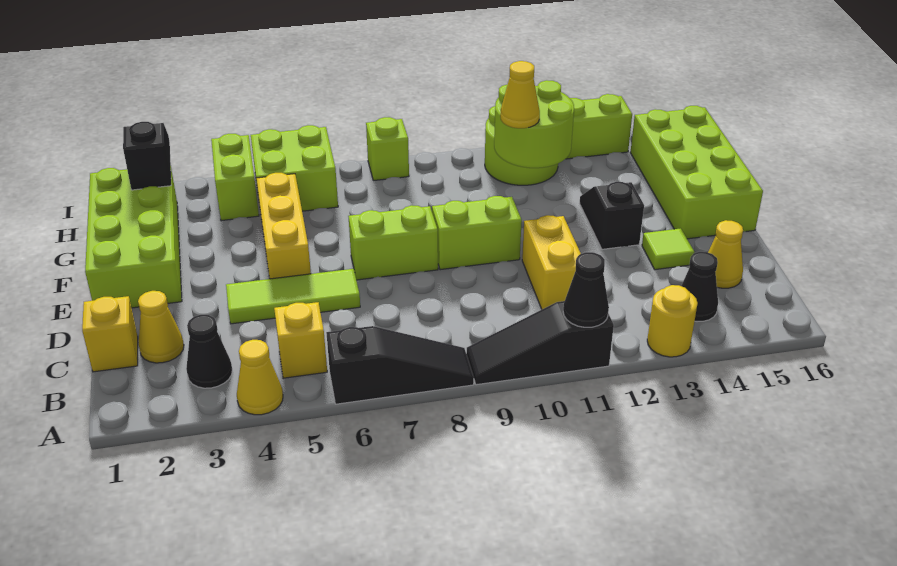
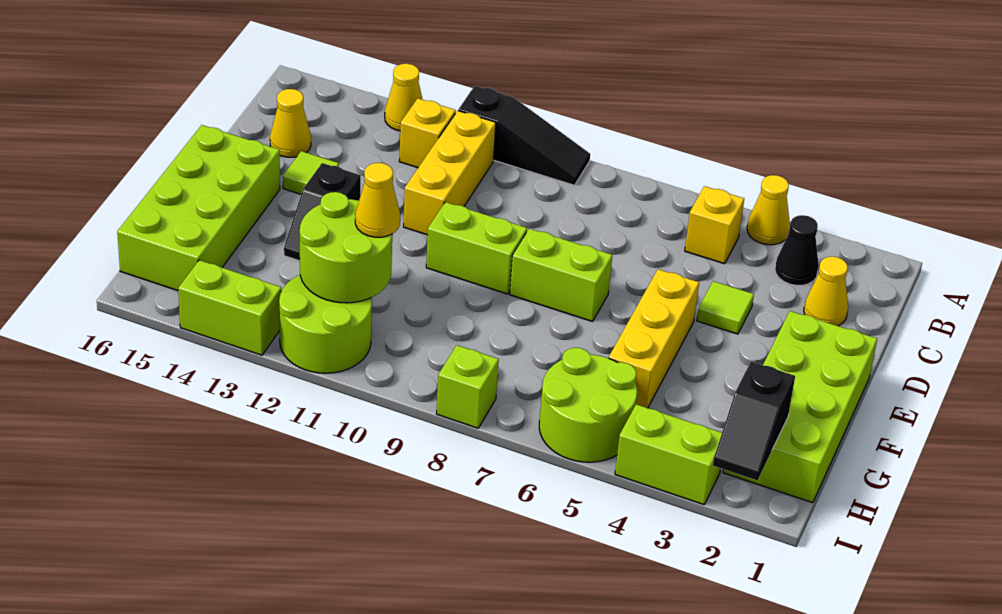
black 1x3 slope [326,326,474,404] -> none
black 1x1 cone [563,252,609,327] -> none
yellow 1x1 round brick [647,285,697,357] -> yellow 1x1 cone [385,64,423,131]
black 1x1 cone [681,252,718,322] -> none
yellow 1x1 brick [82,296,138,372] -> yellow 1x1 brick moved to [399,99,456,168]
yellow 1x2 brick [522,215,581,309] -> yellow 1x3 brick [404,111,496,235]
lime 1x3 tile [226,269,360,324] -> lime 1x1 tile [697,281,754,334]
lime 1x2 brick [211,134,259,221] -> lime 1x2 brick turned to [615,404,722,505]
lime 2x2 brick [251,125,338,211] -> lime 2x2 round brick [539,348,637,462]

